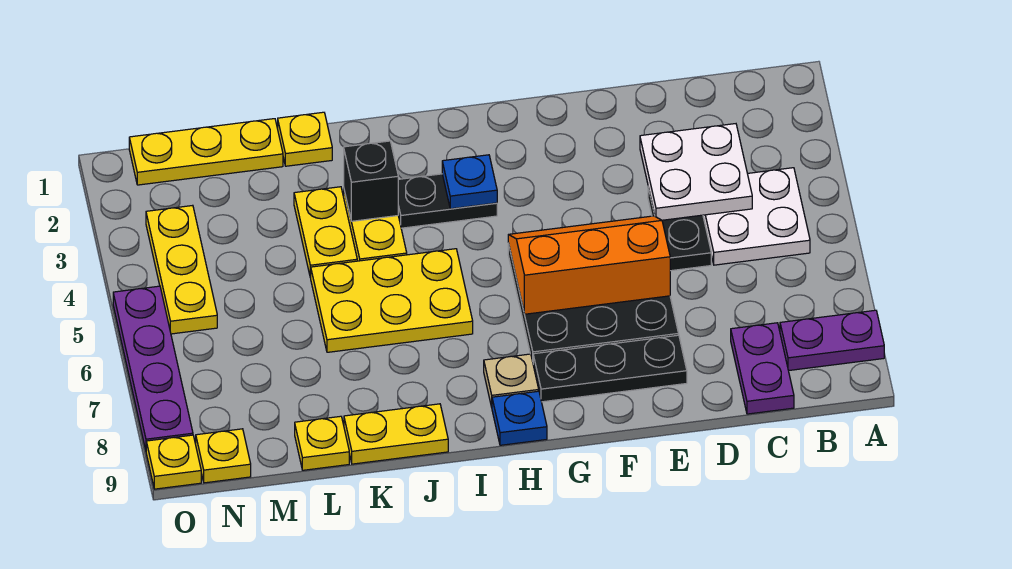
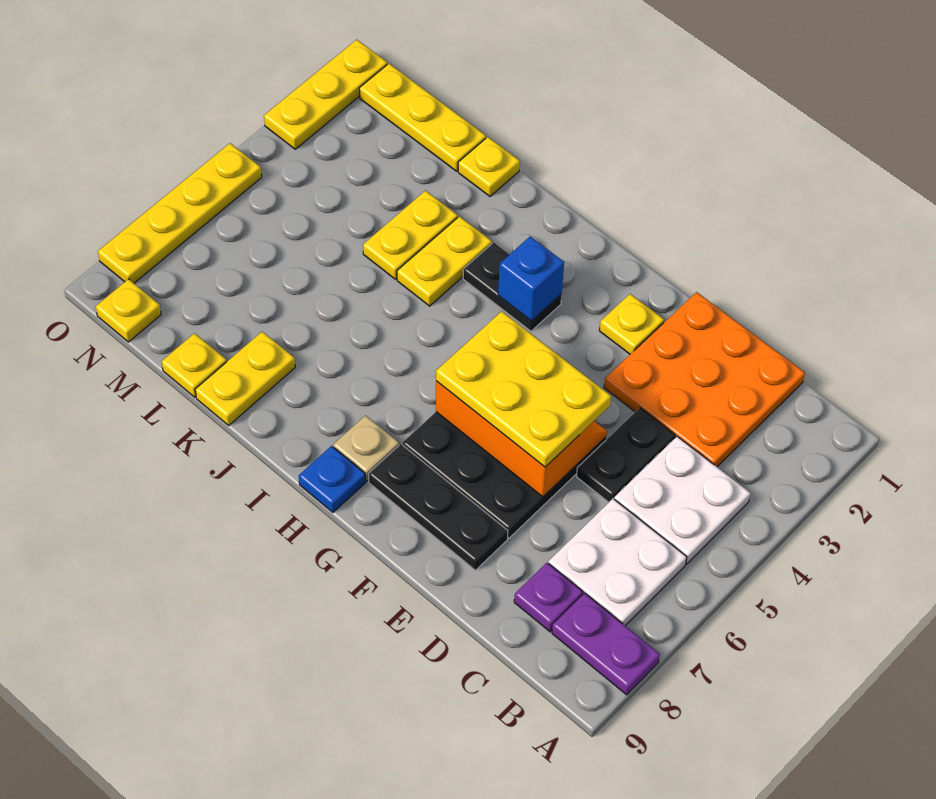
none -> orange 3x3 plate [604,292,805,467]
white 2x2 plate [640,124,752,220] -> white 2x2 plate moved to [548,499,687,626]
purple 1x2 plate [731,323,794,414] -> purple 1x1 plate [514,563,583,632]
blue 1x1 plate [442,155,497,209] -> blue 1x1 brick [498,236,564,321]
yellow 2x3 plate [311,249,473,352] -> yellow 2x3 plate moved to [436,311,611,467]
black 1x1 brick [344,141,398,221] -> none
yellow 1x2 plate [344,404,448,464] -> yellow 1x2 plate turned to [195,332,295,425]
yellow 1x3 plate [146,205,217,334] -> yellow 1x3 plate moved to [264,40,387,149]
purple 1x4 plate [113,286,193,450] -> yellow 1x4 plate [98,143,262,283]
yellow 1x1 plate [146,435,201,489] -> yellow 1x1 plate moved to [599,294,664,354]

